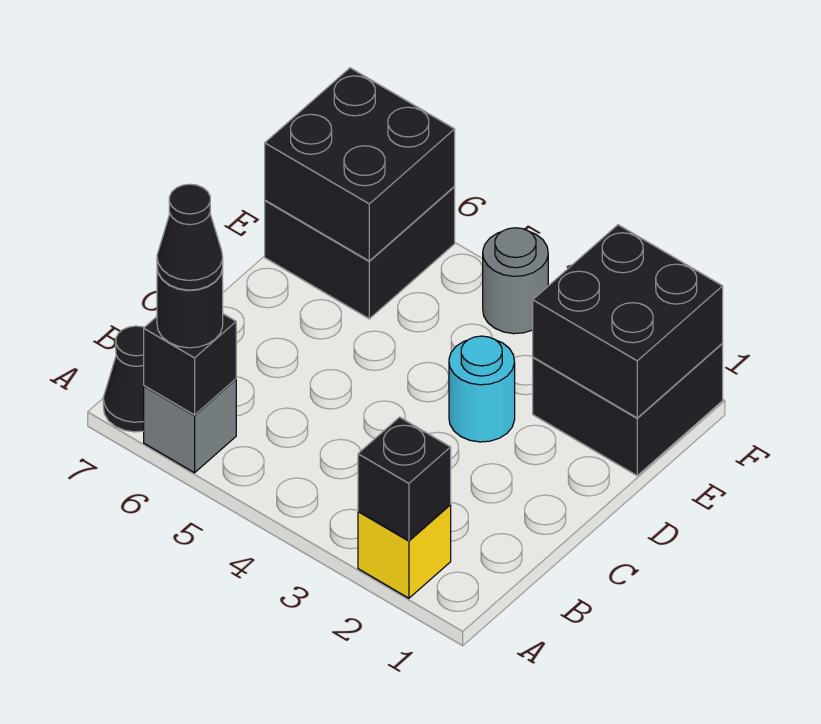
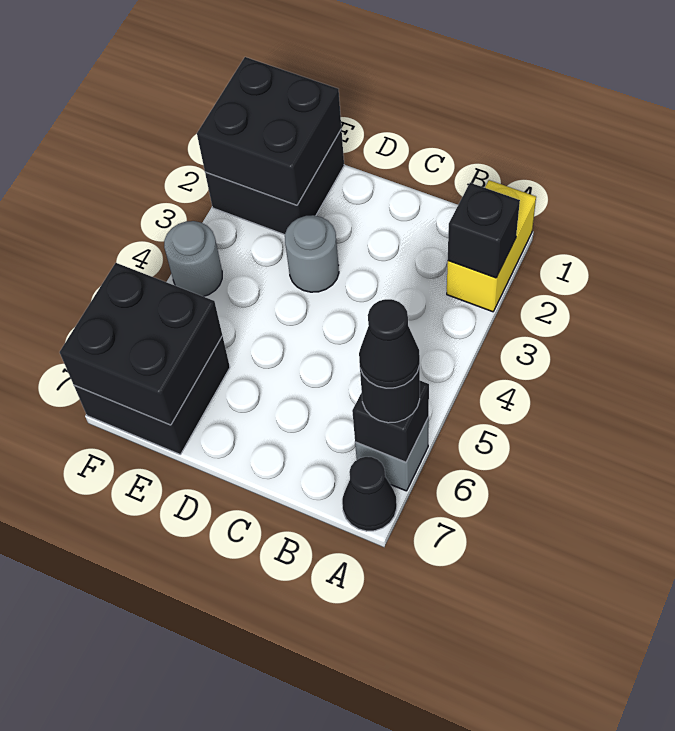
yellow 1x1 brick [358,505,451,598] -> yellow 1x2 brick [447,180,536,312]
cyan 1x1 round brick [449,336,515,442] -> grey 1x1 round brick [285,215,339,292]

